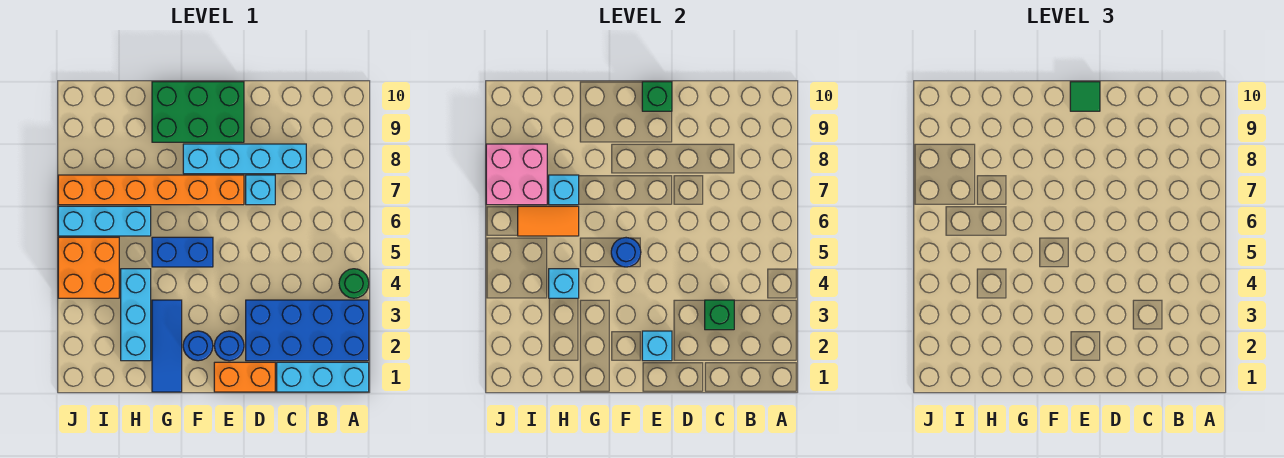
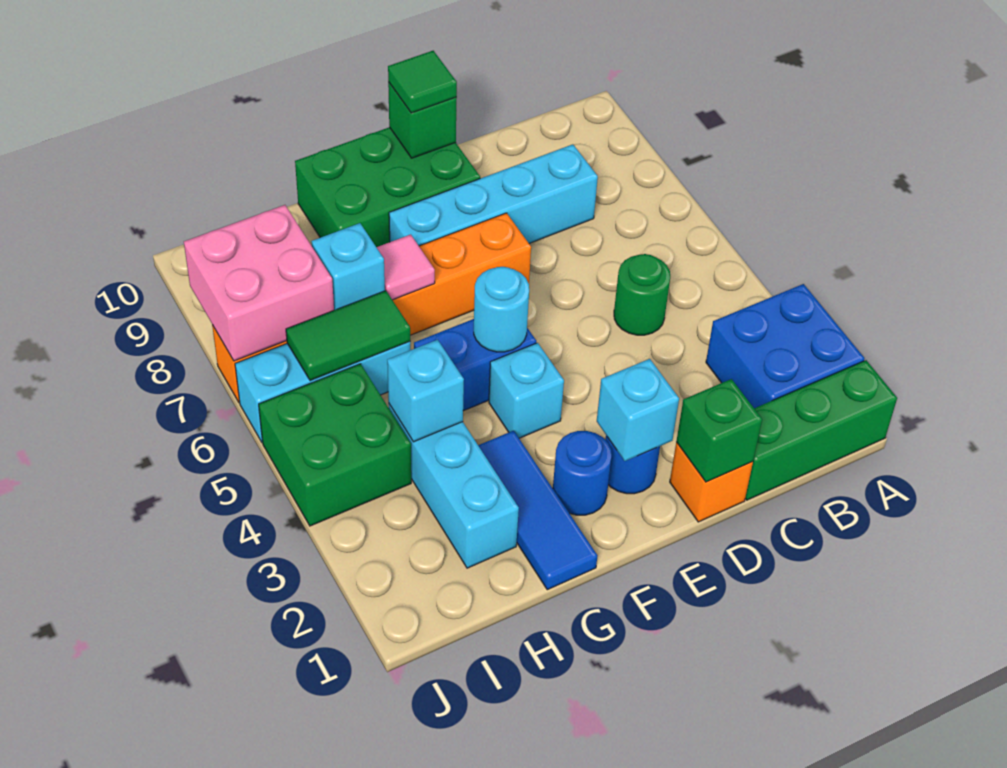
cyan 1x3 brick [277,362,369,392] -> green 1x3 brick [745,360,897,500]
blue 2x4 brick [246,300,369,361] -> blue 2x2 brick [706,284,864,408]
green 1x1 round brick [339,269,369,298] -> green 1x1 round brick moved to [614,254,670,335]
green 1x1 brick [705,300,734,330] -> green 1x1 brick moved to [676,379,762,482]
orange 1x2 brick [214,362,275,392] -> orange 1x1 brick [670,442,753,522]
cyan 1x1 brick [246,175,275,205] -> cyan 1x1 brick moved to [489,343,564,438]
blue 1x1 round brick [611,238,641,267] -> cyan 1x1 round brick [474,267,529,352]
none -> pink 1x1 tile [377,234,435,300]
orange 1x2 tile [518,206,579,236] -> green 1x2 tile [286,291,410,381]
orange 2x2 brick [58,237,119,298] -> green 2x2 brick [259,364,411,526]

